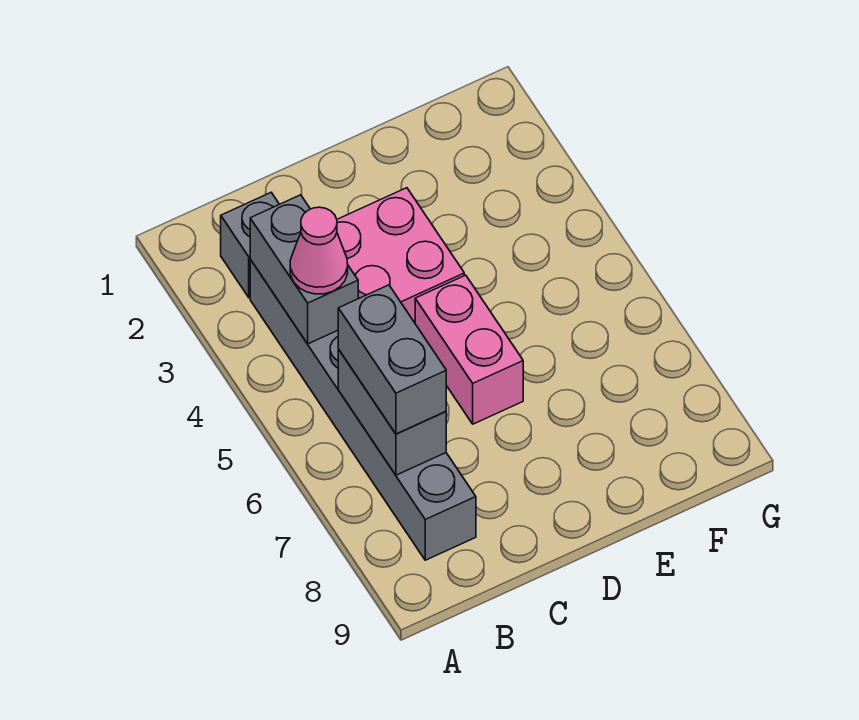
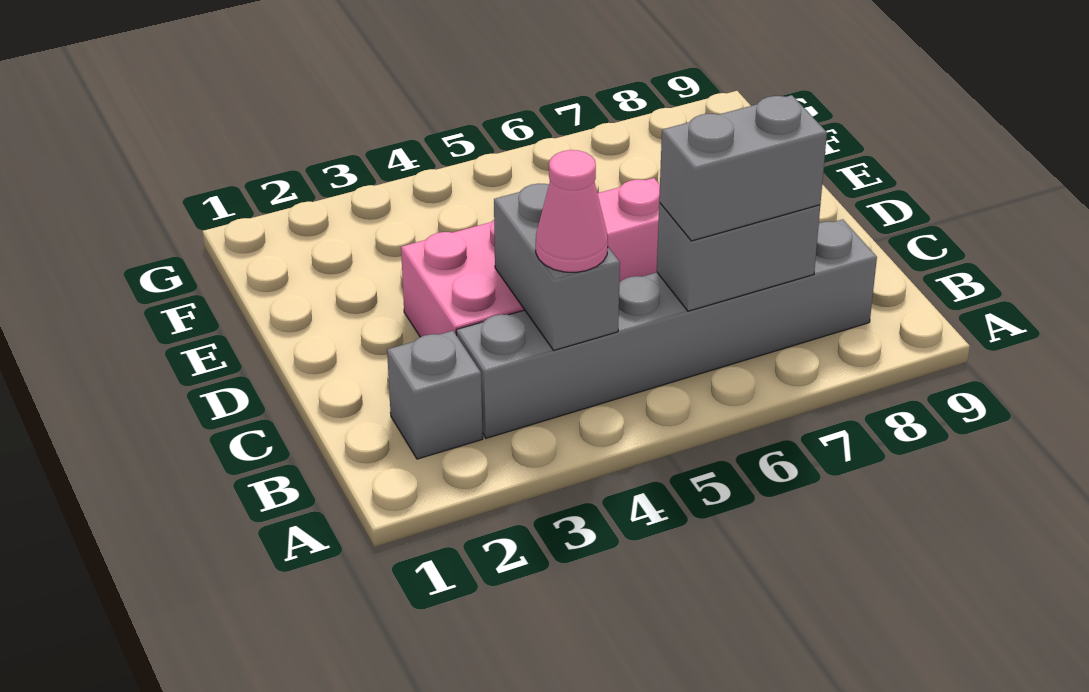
grey 1x2 brick [250,195,358,344] -> grey 1x2 brick turned to [494,184,620,350]

